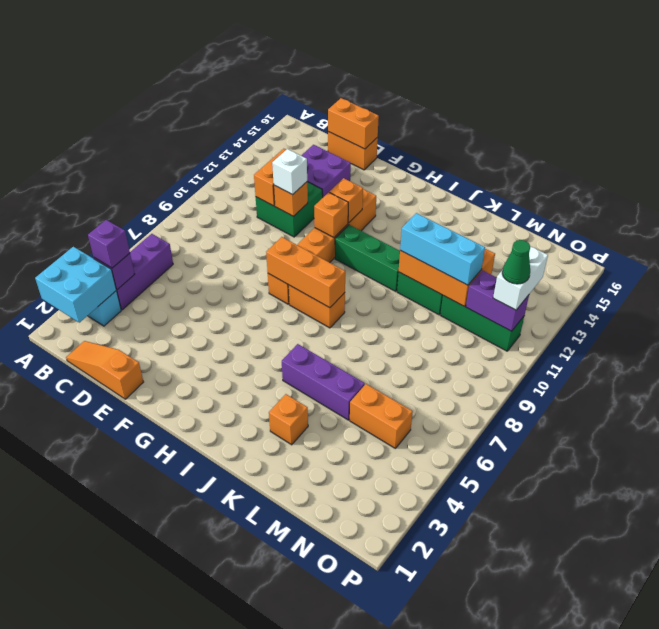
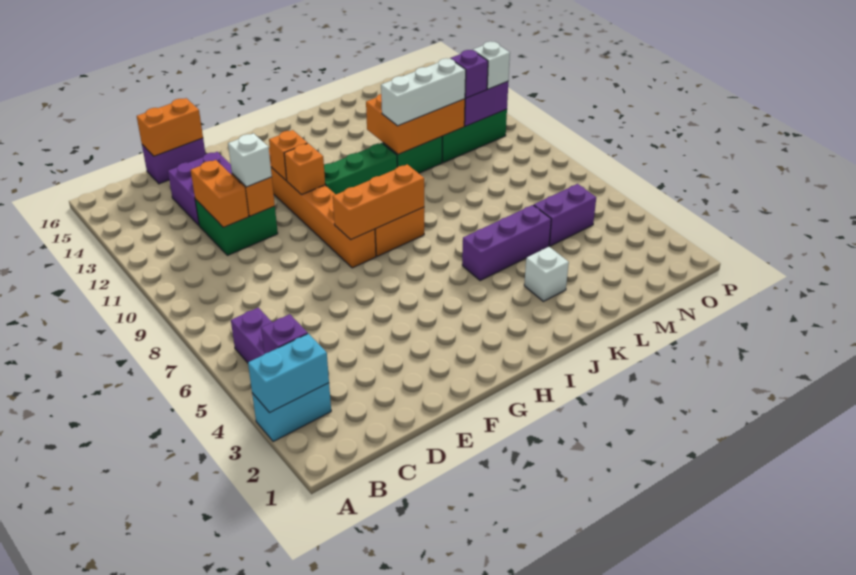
cyan 2x2 brick [35,247,116,323] -> cyan 1x2 brick [248,334,329,413]
purple 1x1 brick [88,220,130,268] -> purple 1x1 brick moved to [450,50,488,98]
orange 1x3 slope [66,341,143,399] -> none
orange 1x2 brick [328,132,378,170] -> purple 1x2 brick [142,138,206,184]
orange 1x1 brick [269,394,308,445] -> white 1x1 brick [524,247,569,301]
cyan 1x3 brick [400,213,485,285] -> white 1x3 brick [381,58,466,126]
orange 1x2 brick [350,384,413,449] -> purple 1x2 brick [534,184,596,246]
white 1x2 brick [493,246,548,310] -> white 1x1 brick [473,41,510,89]
green 1x1 cone [502,240,530,284] -> none

